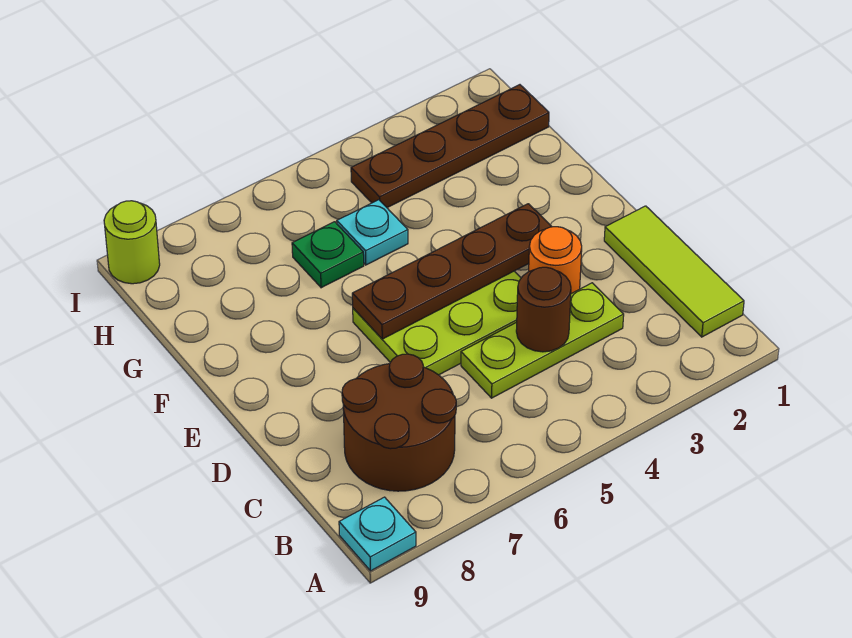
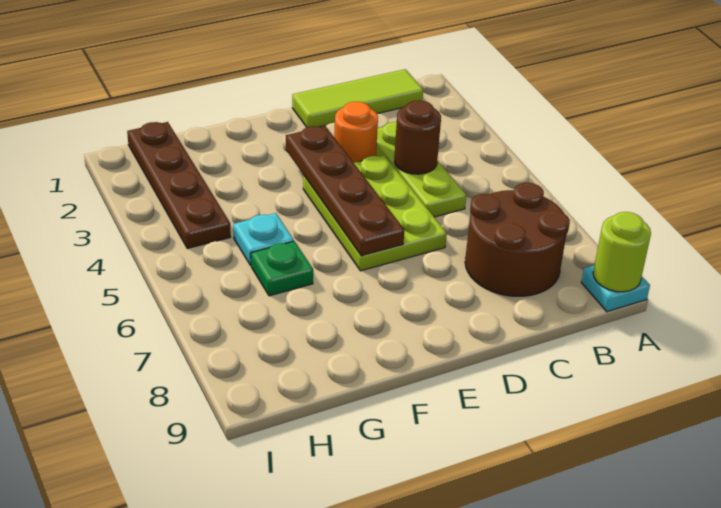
lime 1x1 round brick [104,201,160,284] -> lime 1x1 round brick moved to [593,212,651,292]

